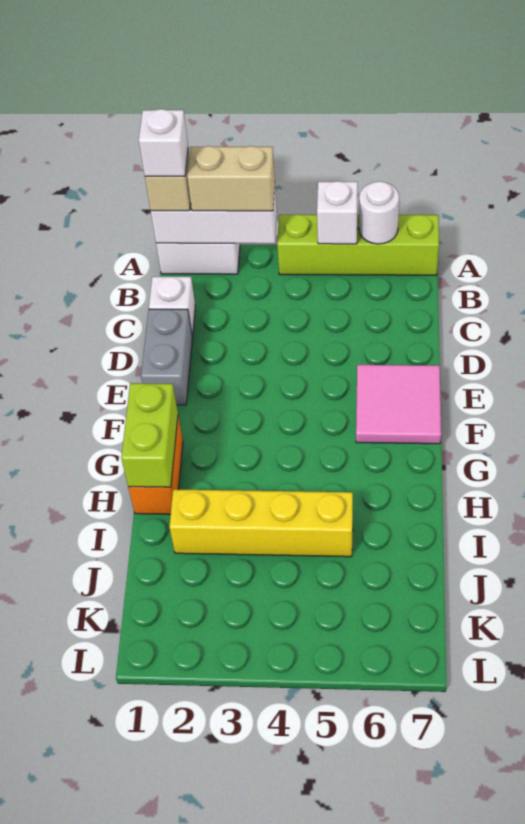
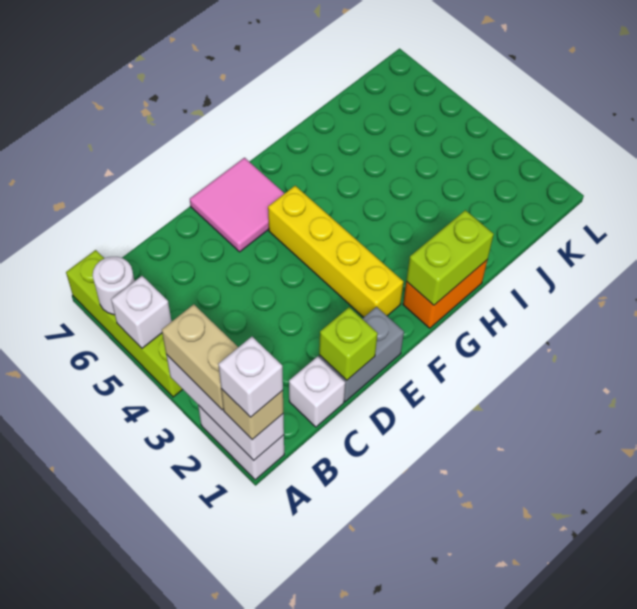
none -> lime 1x1 brick [319,307,378,380]
yellow 1x4 brick [170,489,353,557] -> yellow 1x4 brick moved to [268,186,403,317]

